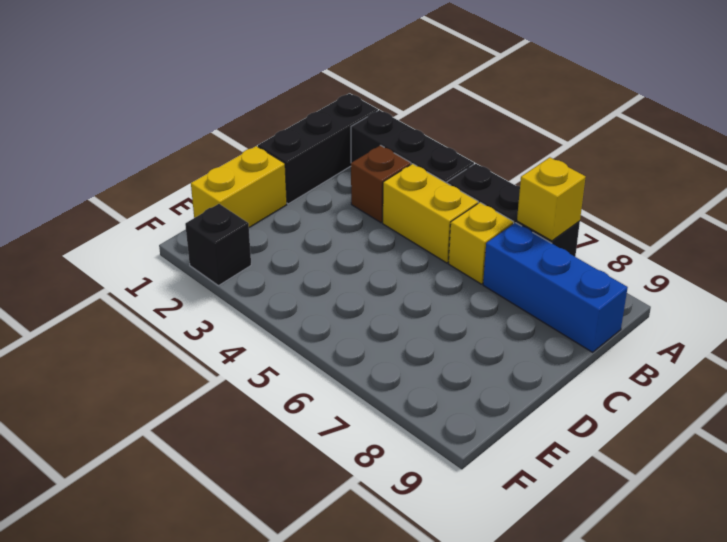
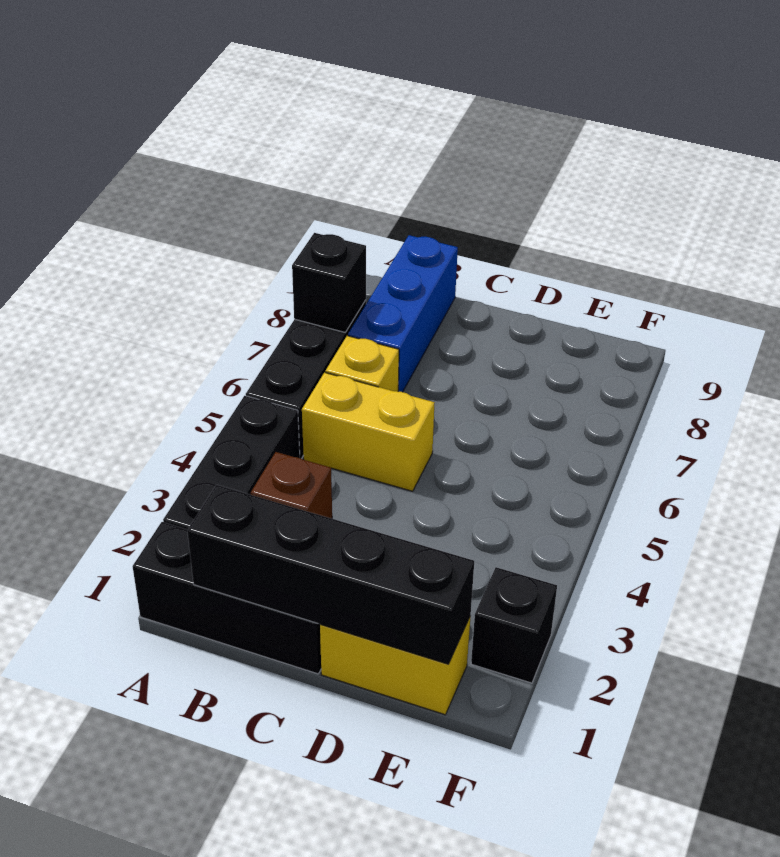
yellow 1x1 brick [517,157,585,241] -> black 1x1 brick [292,233,366,332]
none -> black 1x4 brick [187,485,474,664]
yellow 1x2 brick [383,164,478,263] -> yellow 1x2 brick turned to [302,373,435,491]

